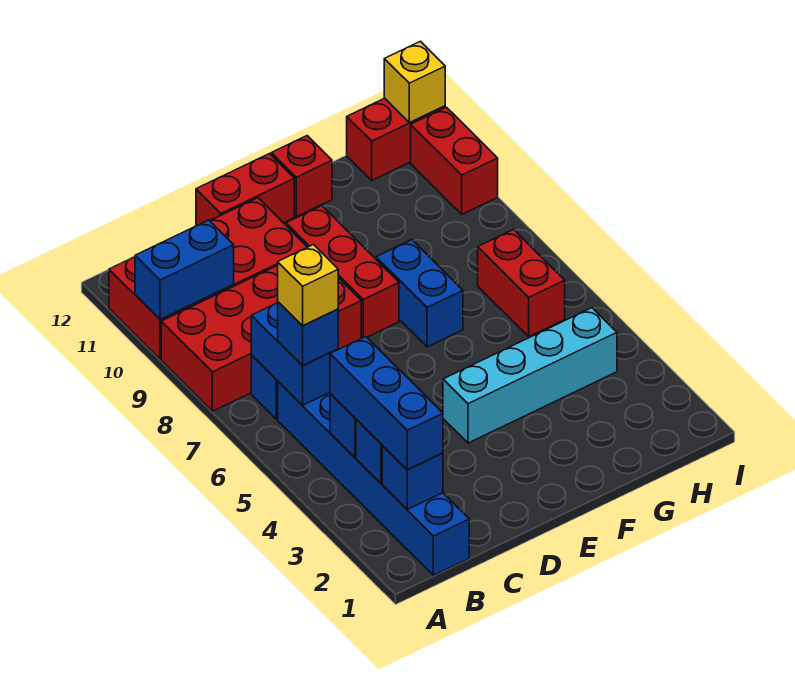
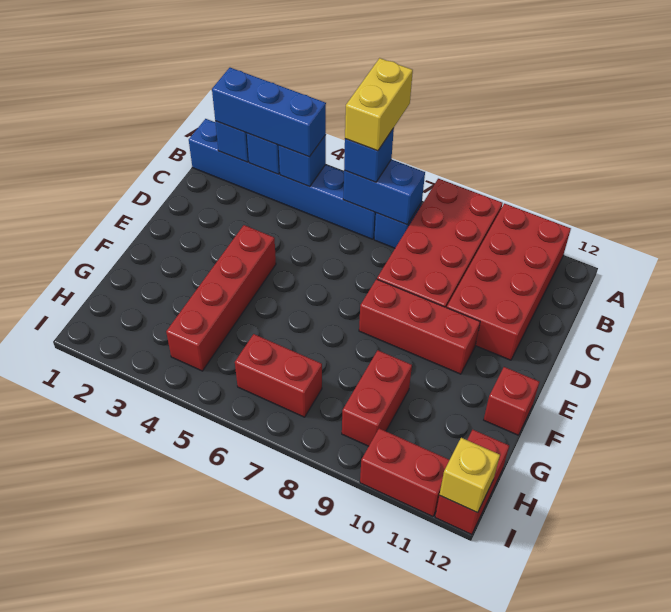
blue 1x2 brick [135,220,234,319] -> none
yellow 1x1 brick [278,245,338,326] -> yellow 1x2 brick [345,58,413,151]
red 1x2 brick [196,154,294,226] -> red 1x2 brick moved to [342,350,412,446]
cyan 1x4 brick [443,308,617,443] -> red 1x4 brick [166,225,276,371]
blue 1x2 brick [376,240,463,347] -> none

